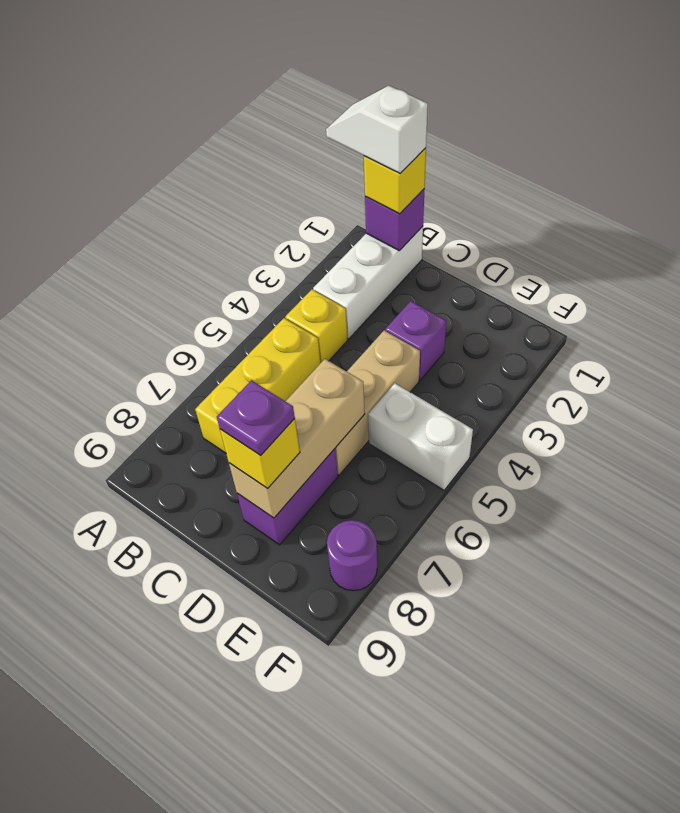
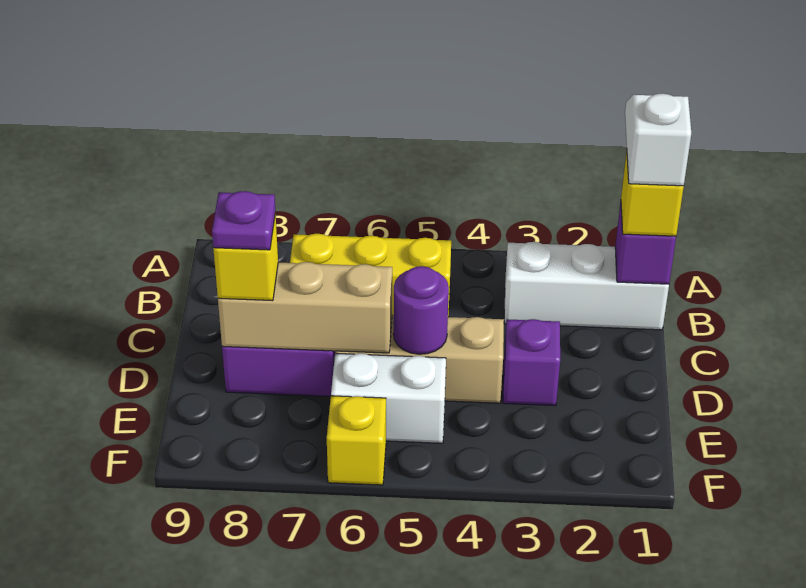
yellow 1x1 brick [285,289,348,363] -> yellow 1x1 brick moved to [327,396,386,485]
white 1x2 brick [368,383,473,490] -> white 1x2 brick turned to [331,353,446,443]
purple 1x1 round brick [327,520,377,591] -> purple 1x1 round brick moved to [394,266,449,354]

